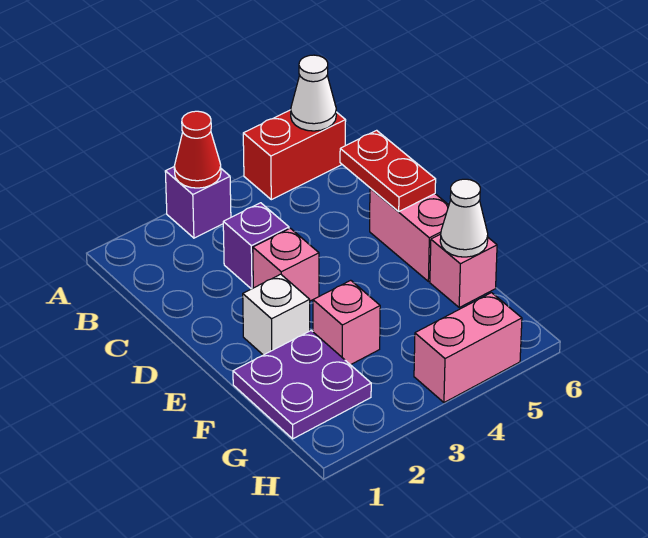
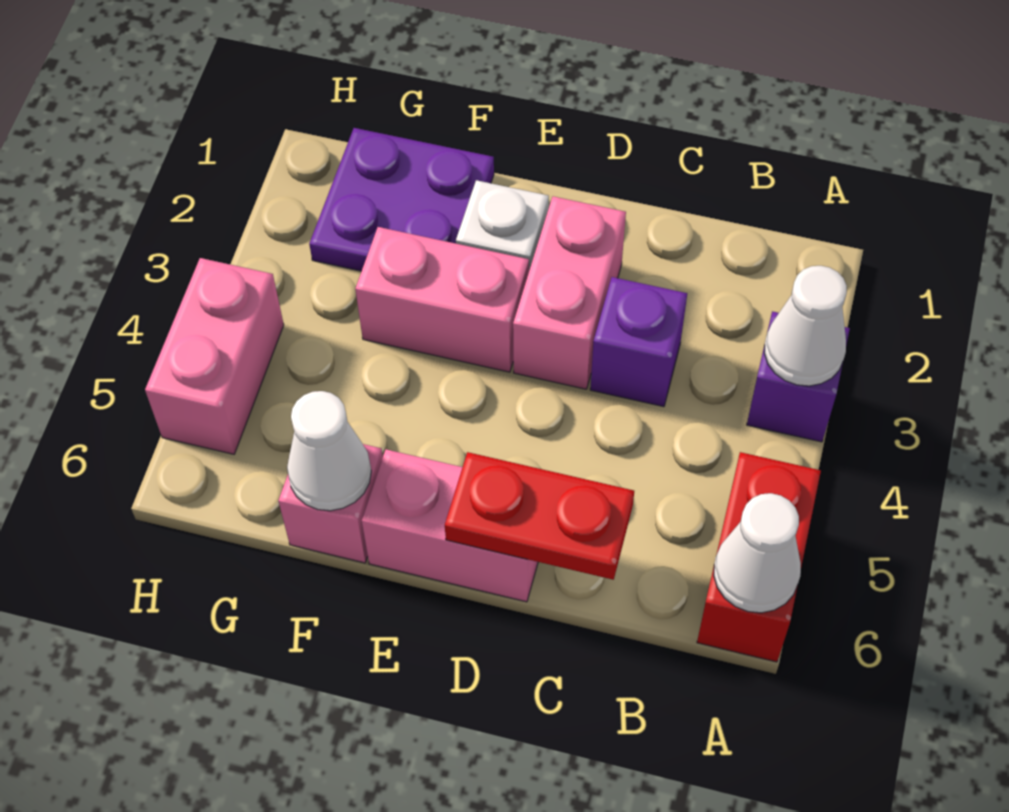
red 1x1 cone [174,111,221,188] -> white 1x1 cone [764,266,847,386]
pink 1x1 brick [253,228,319,301] -> pink 1x2 brick [513,196,626,389]
pink 1x1 brick [313,280,380,365] -> pink 1x2 brick [355,227,529,372]

